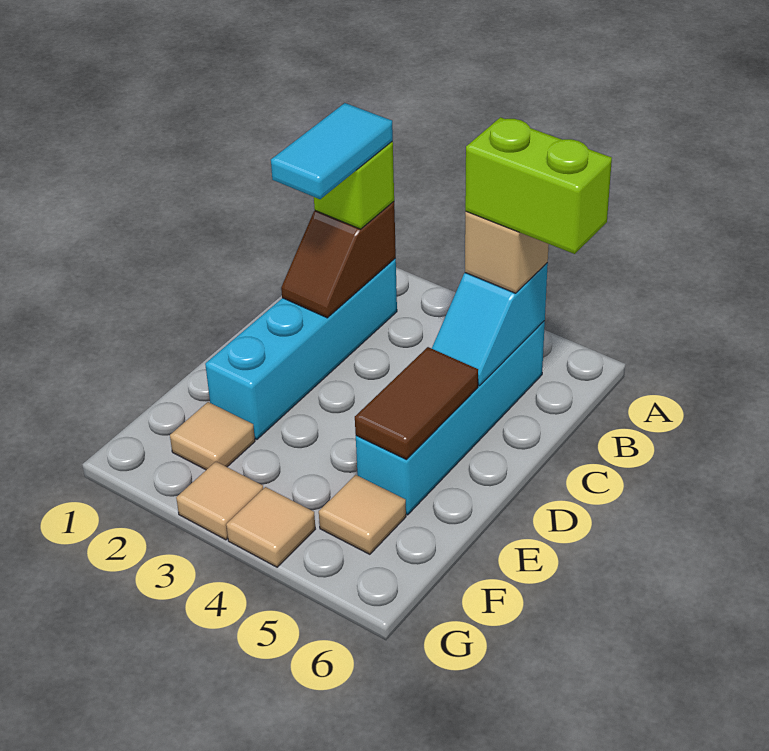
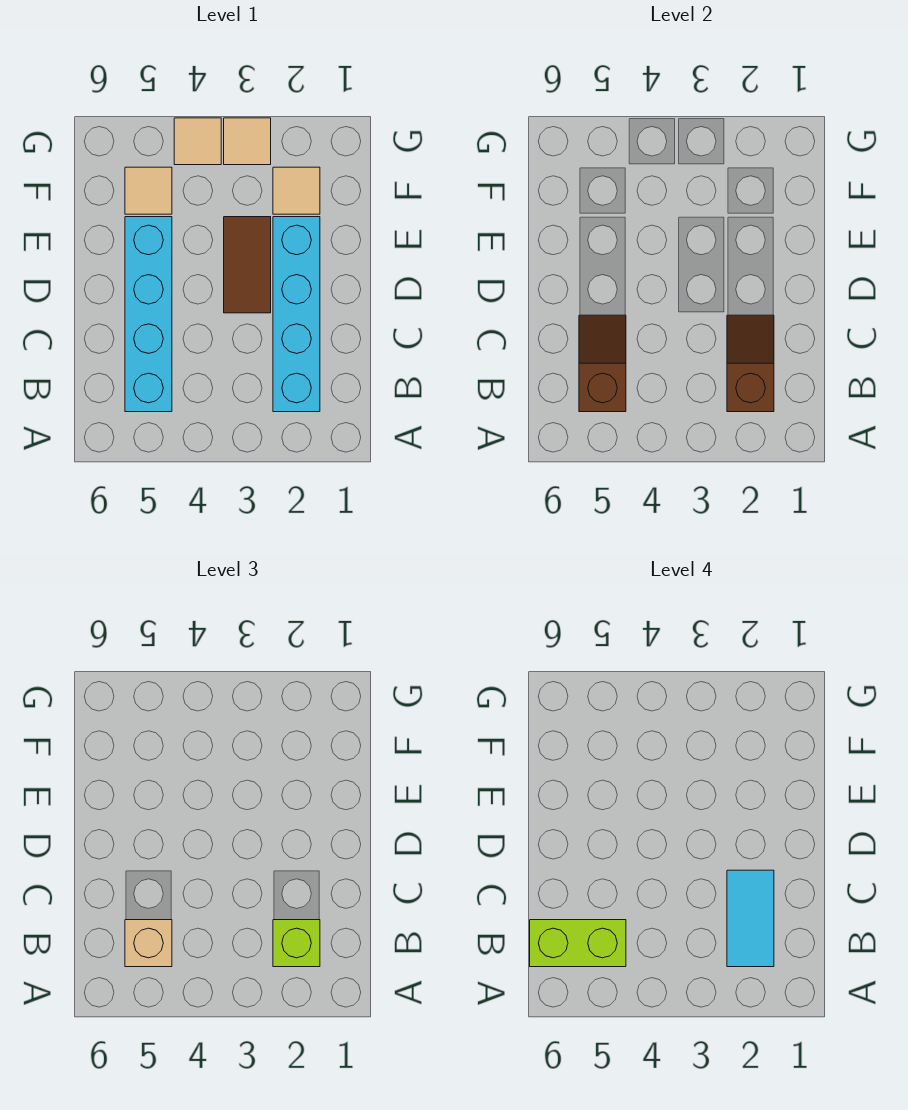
cyan 1x2 slope [432,263,548,386] -> brown 1x2 slope [579,315,626,412]
brown 1x2 tile [355,347,478,460] -> brown 1x2 tile moved to [224,217,271,313]

